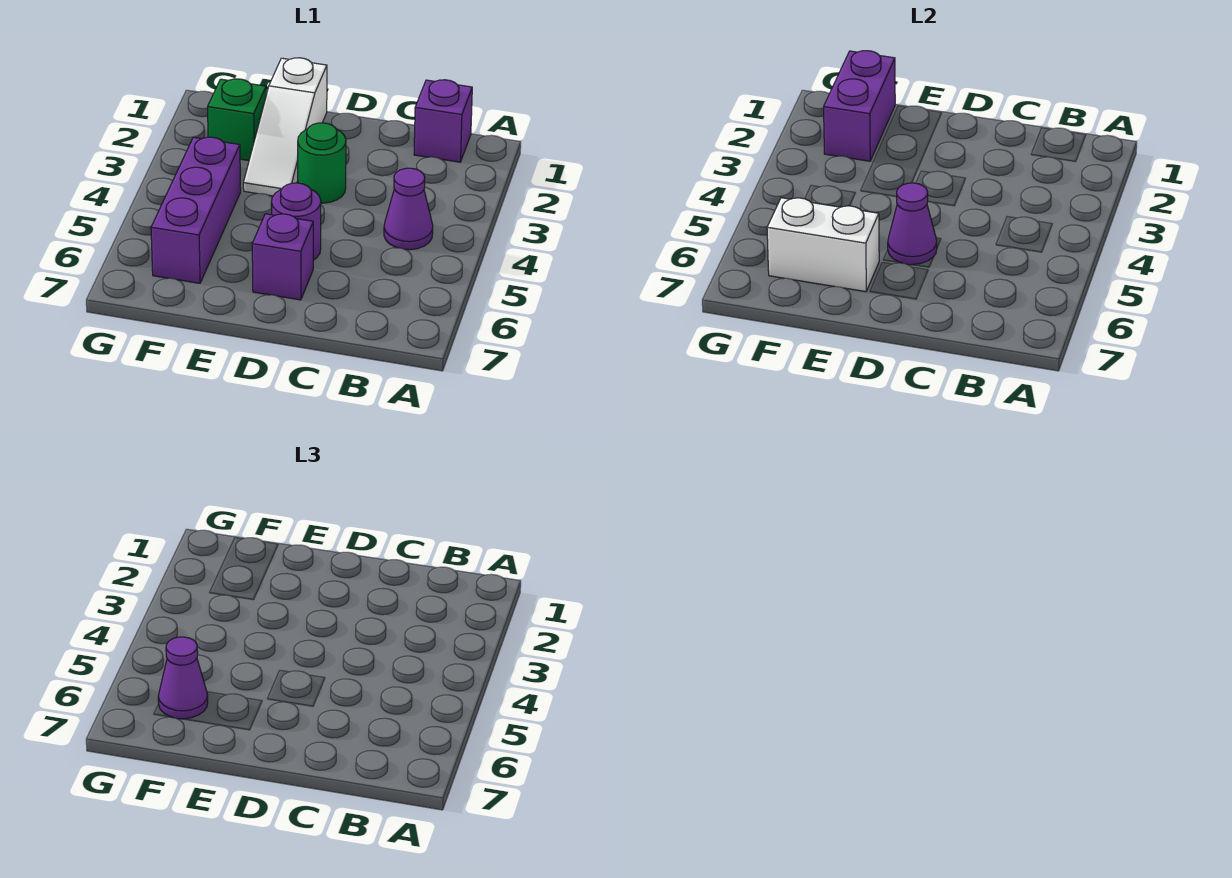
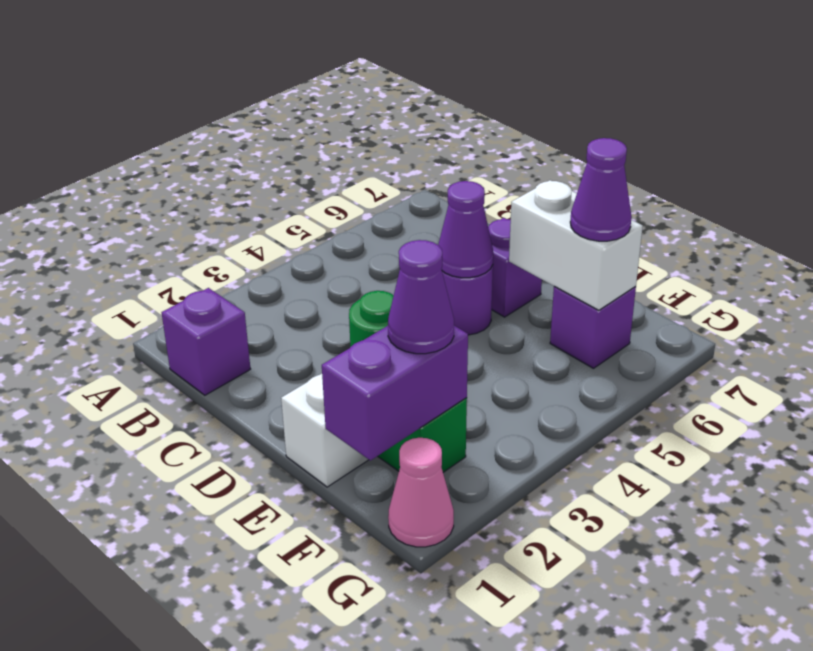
purple 1x1 cone [384,168,433,250] -> purple 1x1 cone moved to [388,240,454,354]
purple 1x3 brick [151,137,241,283] -> purple 1x1 brick [550,286,636,368]
none -> pink 1x1 cone [388,438,454,547]

